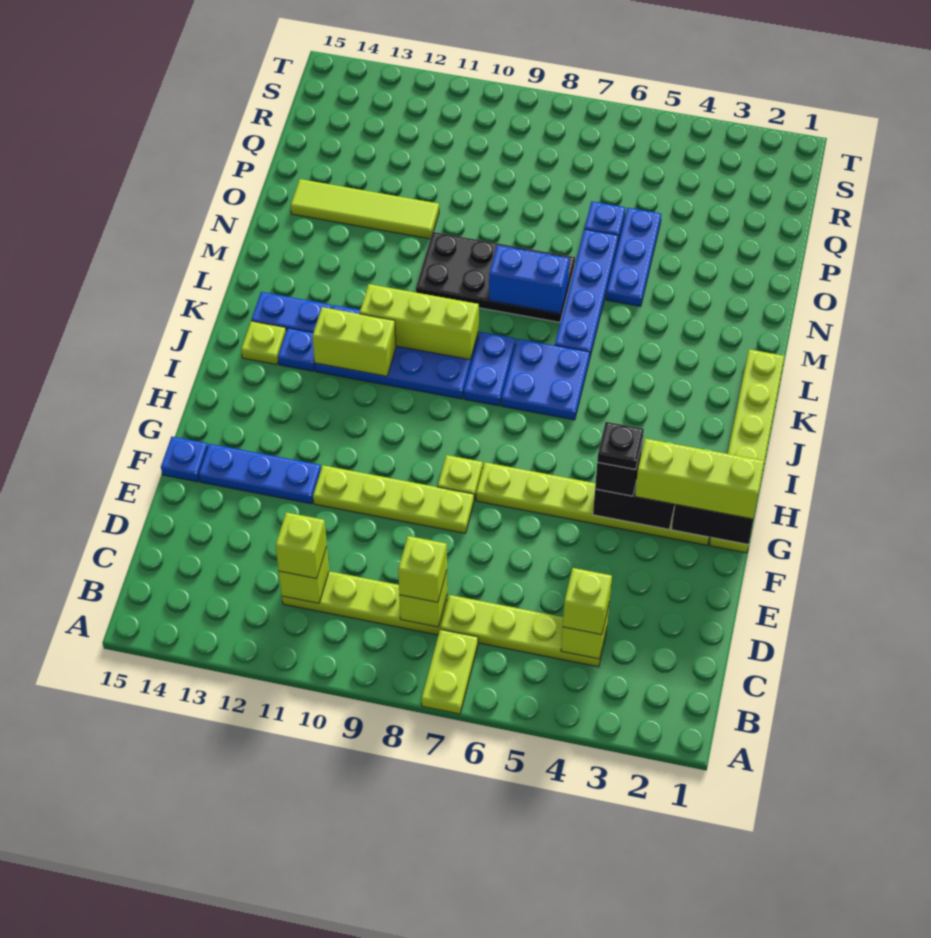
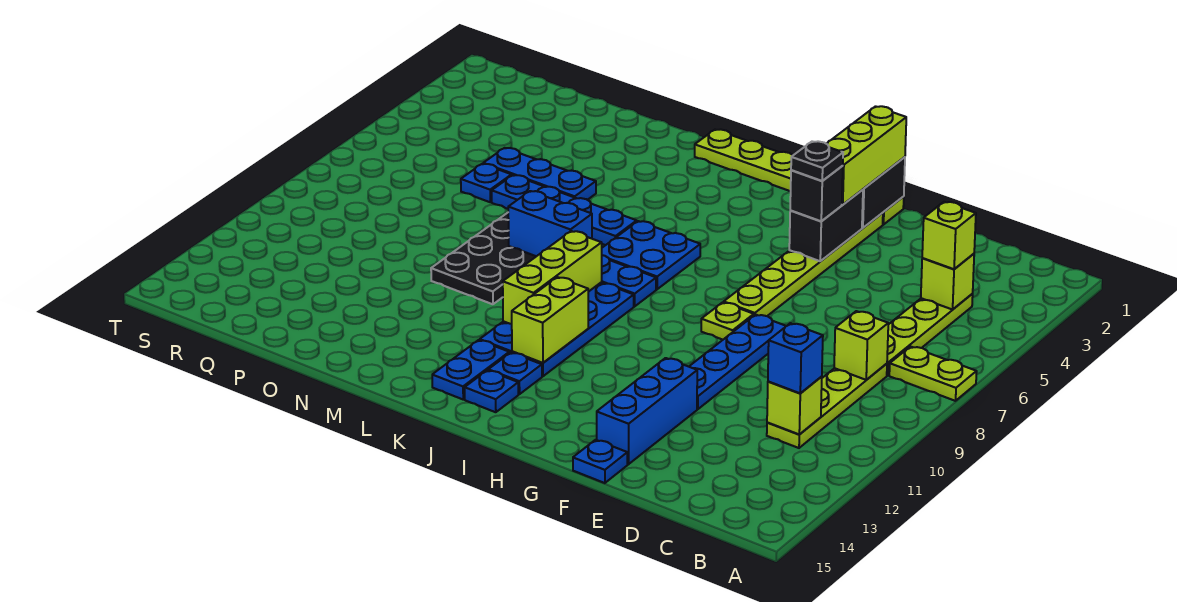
lime 1x1 brick [398,536,447,602] -> none
lime 1x1 brick [276,512,327,578] -> blue 1x1 brick [768,323,823,393]
lime 1x4 plate [313,465,474,533] -> blue 1x4 plate [689,315,786,409]
blue 1x3 plate [199,444,321,504] -> blue 1x3 brick [597,358,697,464]
lime 1x1 plate [241,321,286,364] -> blue 1x1 plate [465,370,518,412]
blue 1x2 brick [489,245,569,313] -> blue 1x2 brick turned to [508,191,592,256]
lime 1x4 tile [291,179,439,239] -> none

